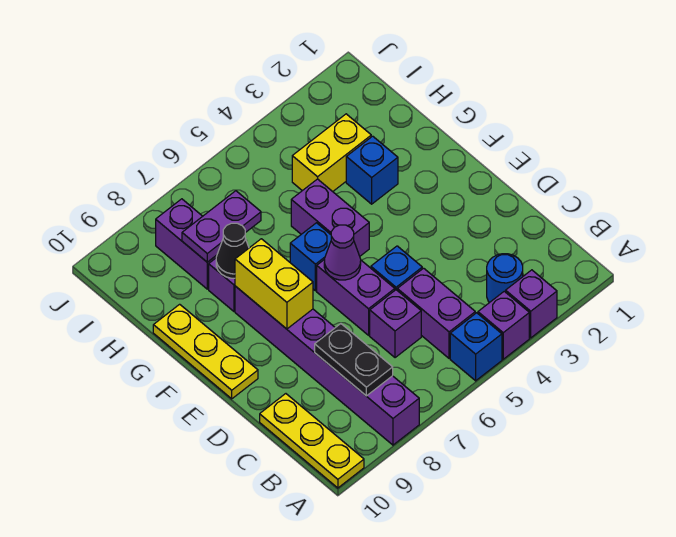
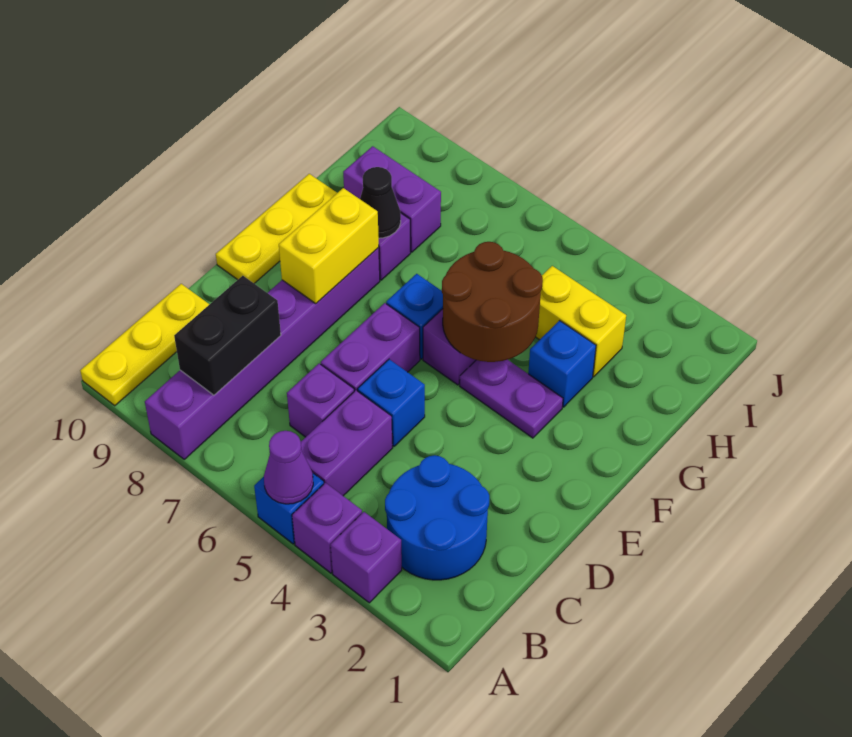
blue 1x1 round brick [487,254,523,303] -> blue 2x2 round brick [385,455,489,580]
black 1x2 plate [315,324,393,396] -> black 1x2 brick [174,276,281,395]
purple 1x1 cone [324,225,361,280] -> purple 1x1 cone moved to [264,431,313,504]
none -> brown 2x2 round brick [442,242,543,362]
purple 1x2 plate [182,191,261,262] -> purple 1x2 plate moved to [460,360,563,438]
purple 1x2 brick [156,199,217,289] -> purple 1x2 brick turned to [343,146,441,252]

